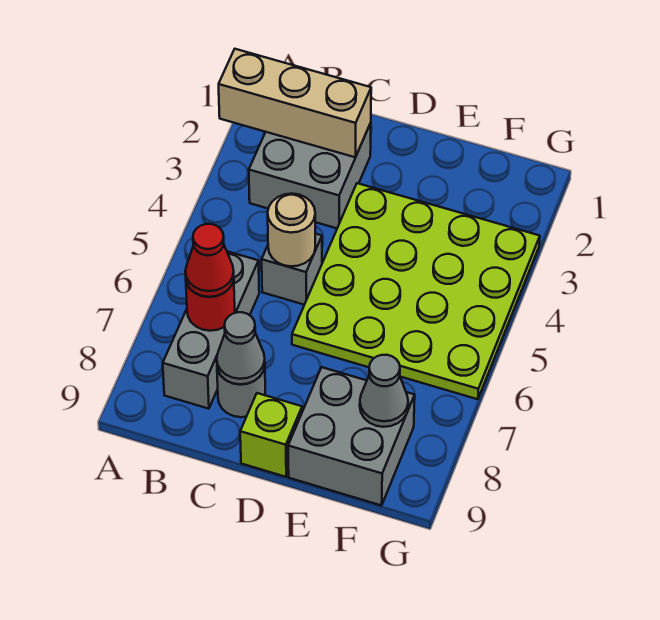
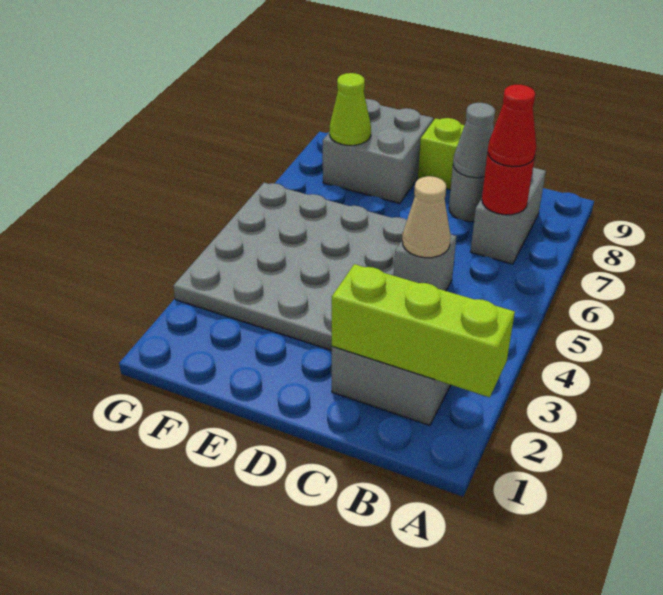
tan 1x3 brick [219,49,371,157] -> lime 1x3 brick [332,264,515,397]
grey 1x3 brick [163,251,259,409] -> grey 1x2 brick [471,168,546,264]
tan 1x1 round brick [268,194,315,266] -> tan 1x1 cone [402,176,451,258]
lime 4x4 plate [292,183,540,399] -> grey 4x4 plate [173,183,407,350]
grey 1x1 cone [360,355,408,427] -> lime 1x1 cone [330,73,371,145]

